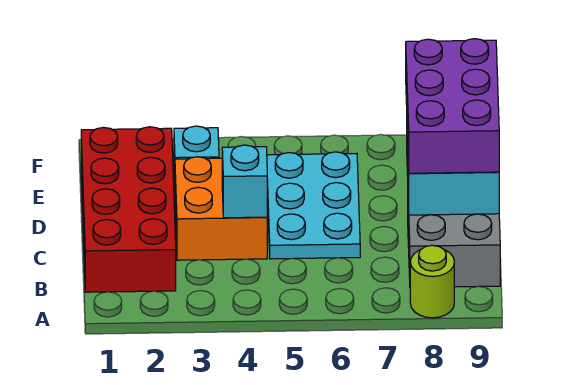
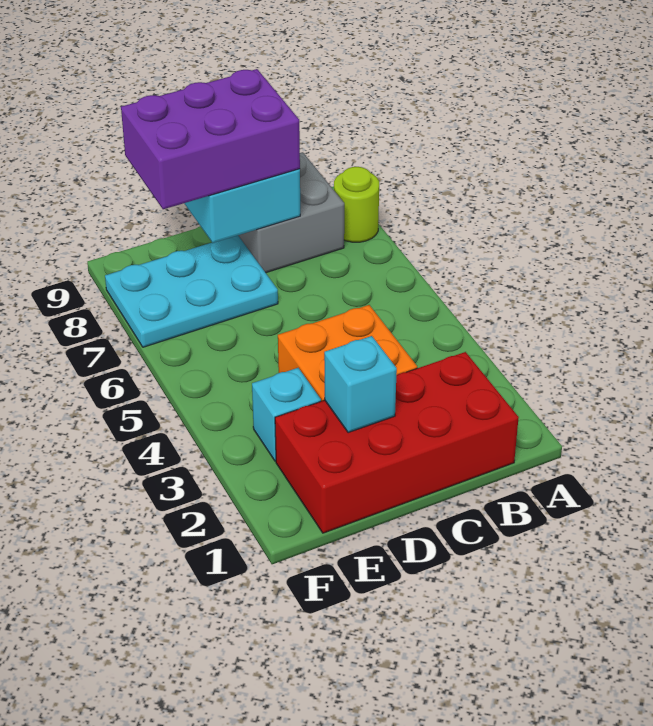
cyan 1x1 brick [222,145,267,218] -> cyan 1x1 brick moved to [324,336,397,433]
cyan 2x3 plate [267,152,360,259] -> cyan 2x3 plate moved to [105,235,278,347]

